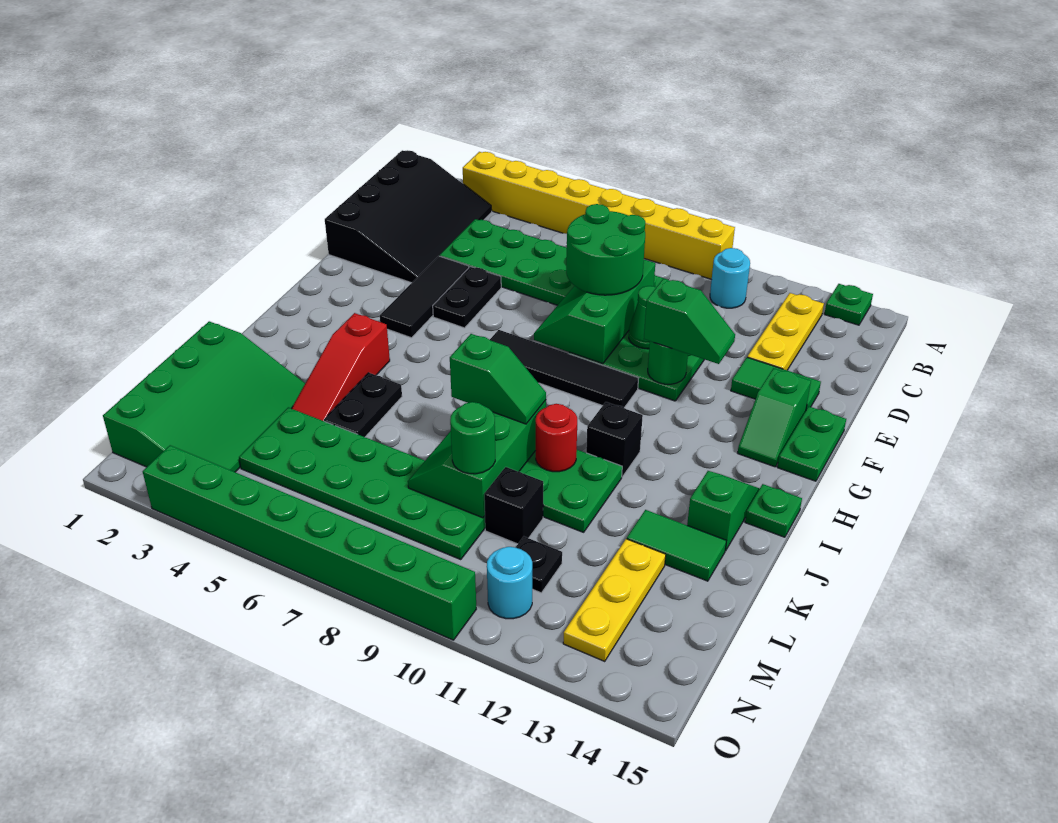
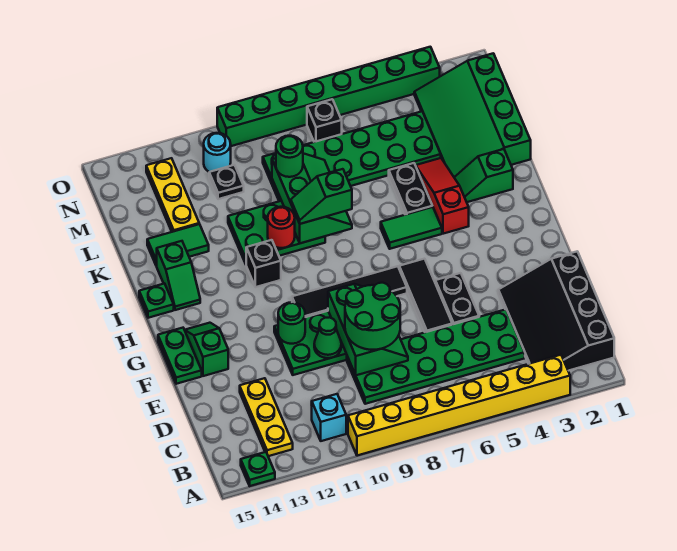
cyan 1x1 round brick [710,248,750,308] -> cyan 1x1 brick [311,394,346,441]
black 1x3 tile [380,256,469,338] -> black 1x3 tile moved to [399,259,452,332]
green 1x2 tile [731,357,821,410] -> green 1x2 tile moved to [381,207,442,249]
green 1x2 slope [644,279,735,364] -> green 1x2 slope moved to [454,149,513,202]
black 1x1 brick [484,467,543,544] -> black 1x1 brick moved to [307,99,342,142]

